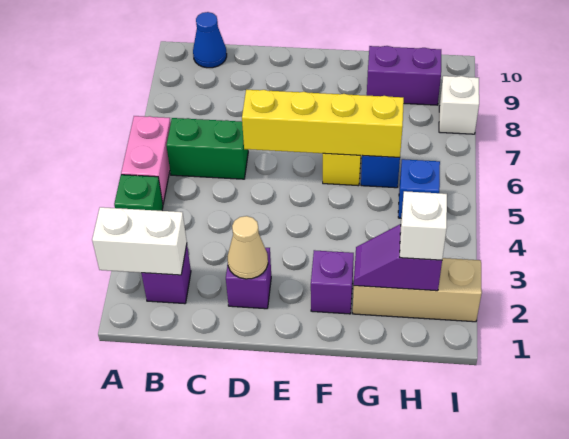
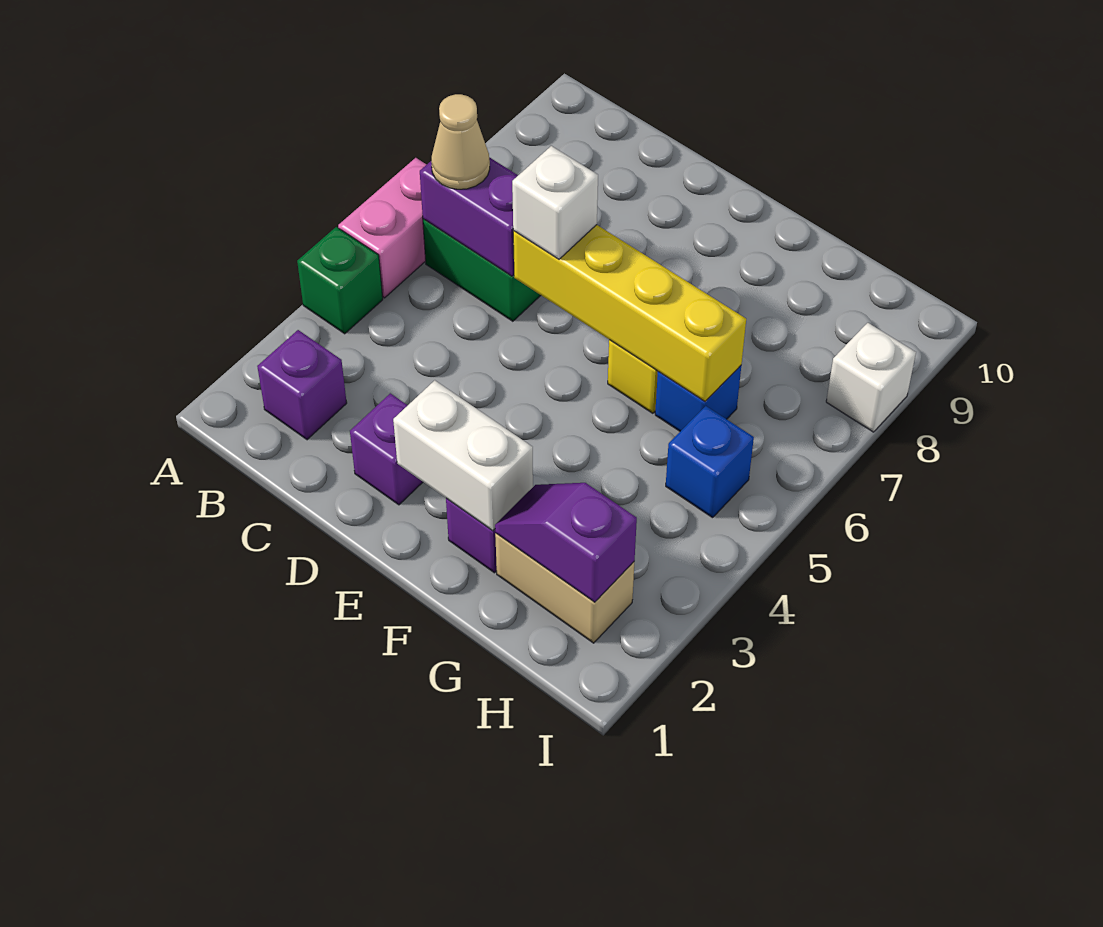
white 1x2 brick [92,207,187,275] -> white 1x2 brick moved to [393,380,533,531]
blue 1x1 cone [193,12,227,68] -> none
tan 1x1 cone [228,216,268,279] -> tan 1x1 cone moved to [431,94,490,189]
tan 1x3 brick [353,258,482,322] -> tan 1x2 brick [495,533,634,643]
purple 1x2 brick [367,46,441,105] -> purple 1x2 brick moved to [420,157,518,276]
white 1x1 brick [400,191,447,260] -> white 1x1 brick moved to [512,146,598,259]

